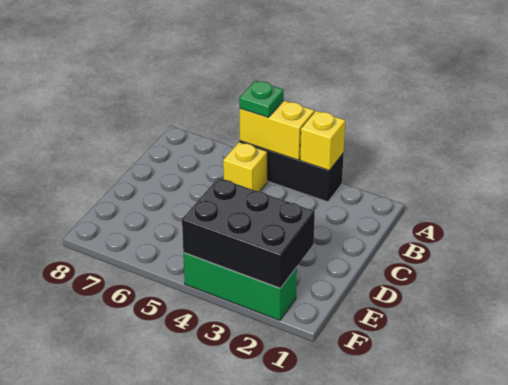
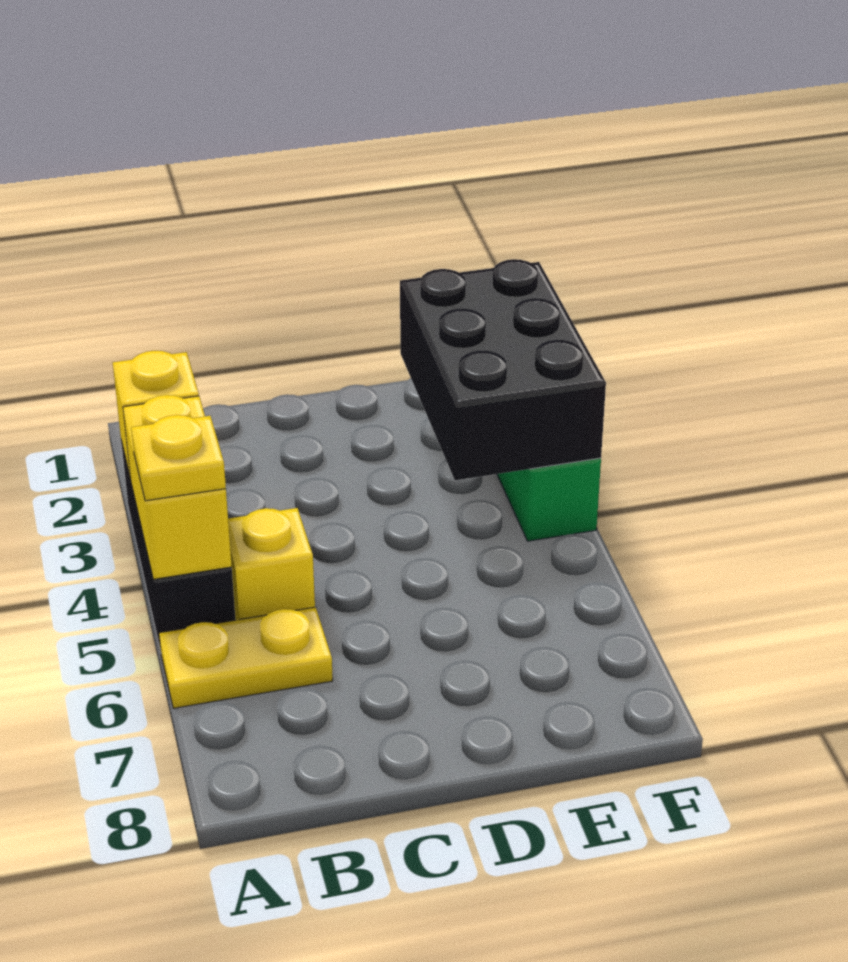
green 1x1 plate [239,81,284,117] -> yellow 1x1 plate [131,415,226,501]
none -> yellow 1x2 plate [159,607,333,708]

